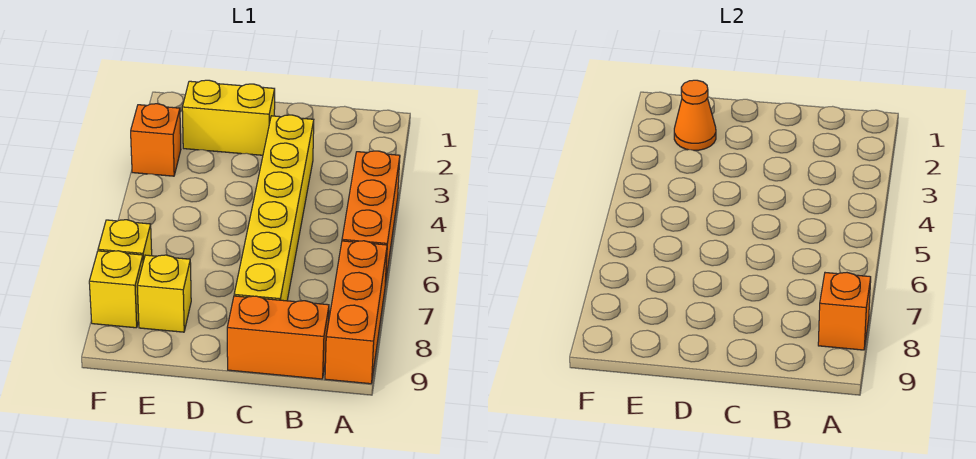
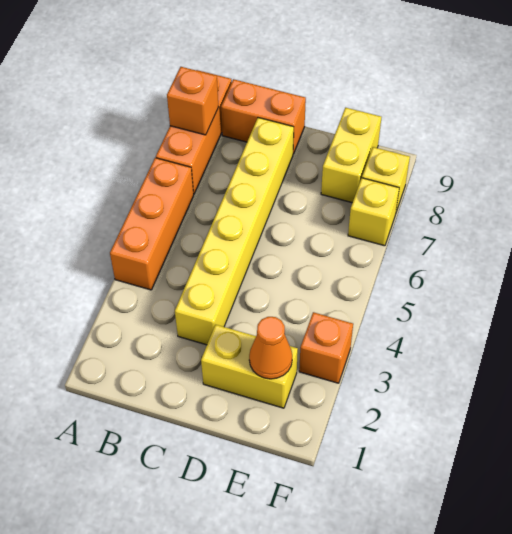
yellow 1x1 brick [137,255,191,332] -> yellow 1x2 brick [321,108,381,203]

